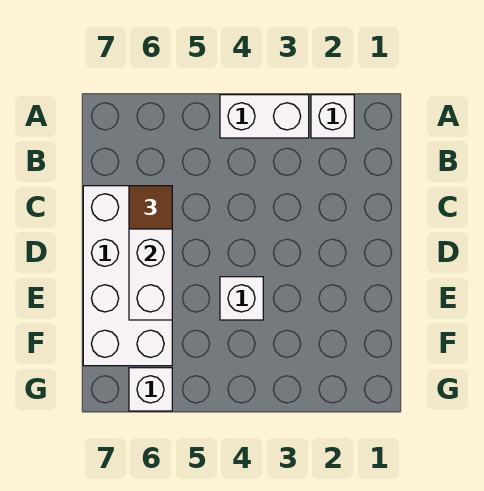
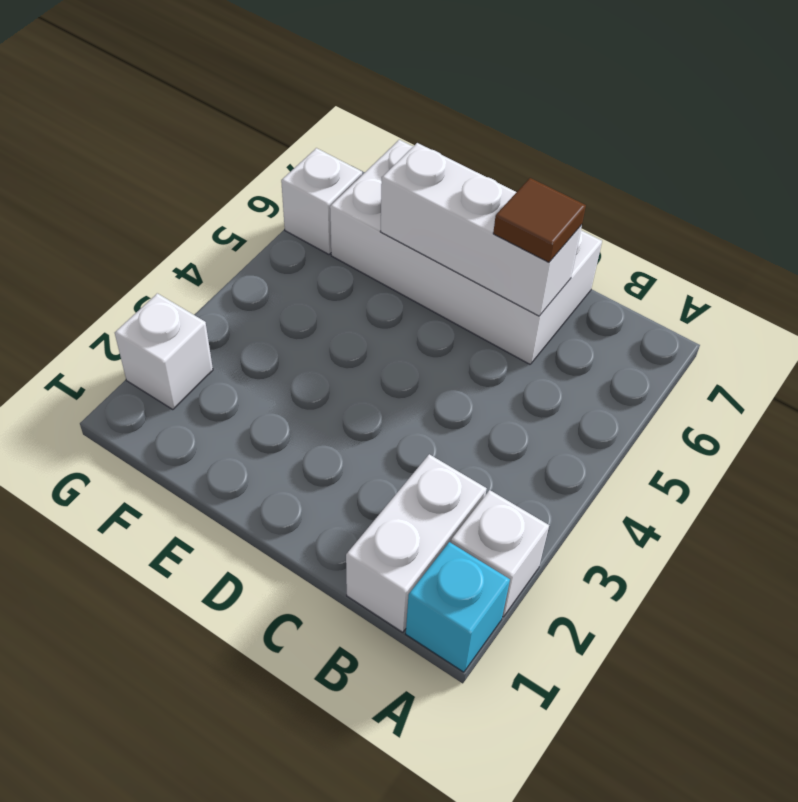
none -> cyan 1x1 brick [406,542,510,672]
white 1x2 brick [220,95,309,138] -> white 1x2 brick moved to [346,454,487,632]
white 1x1 brick [220,277,263,320] -> white 1x1 brick moved to [115,293,213,410]

